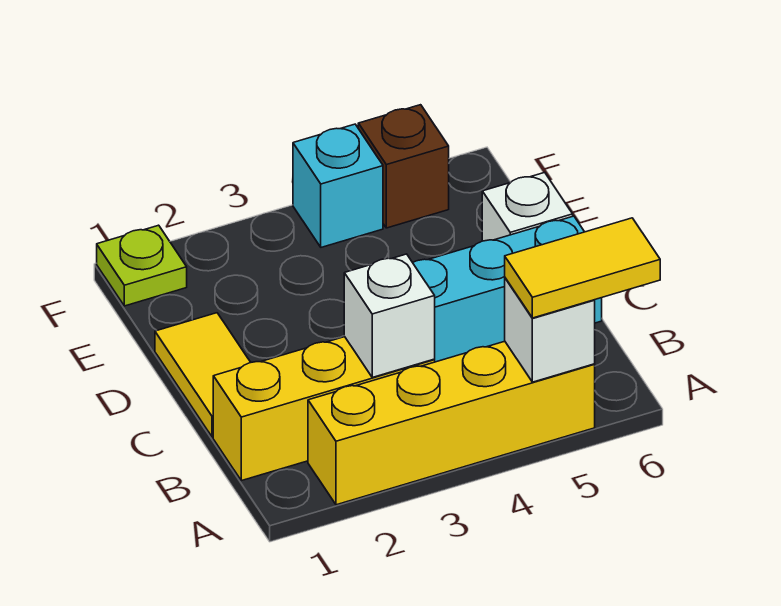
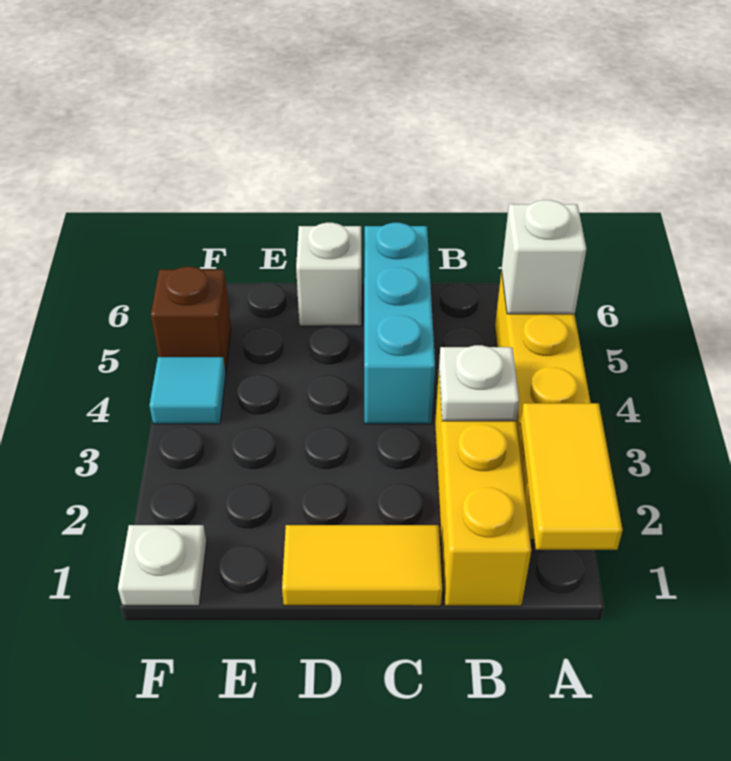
yellow 1x2 tile [505,218,660,318] -> yellow 1x2 tile moved to [520,403,623,550]
white 1x1 brick [344,254,435,377] -> white 1x1 plate [439,345,519,421]
lime 1x1 plate [97,225,187,306] -> white 1x1 plate [118,525,207,606]
cyan 1x1 brick [293,124,383,247] -> cyan 1x1 tile [149,357,226,424]

